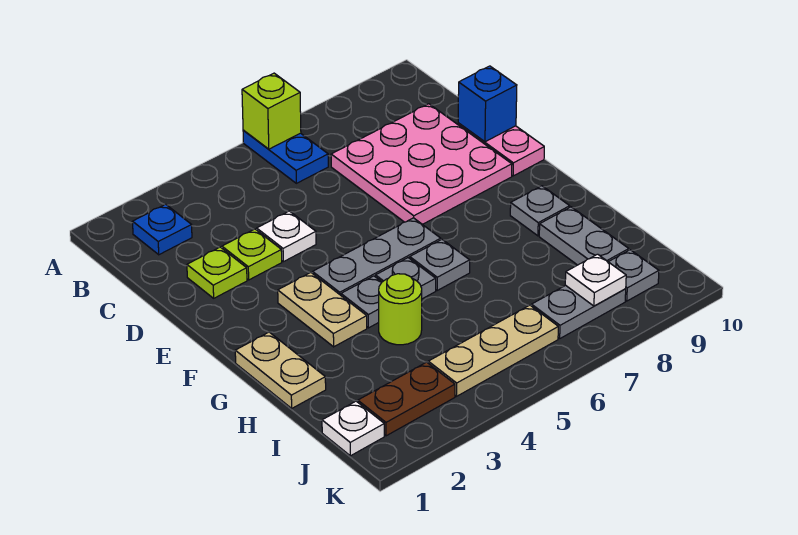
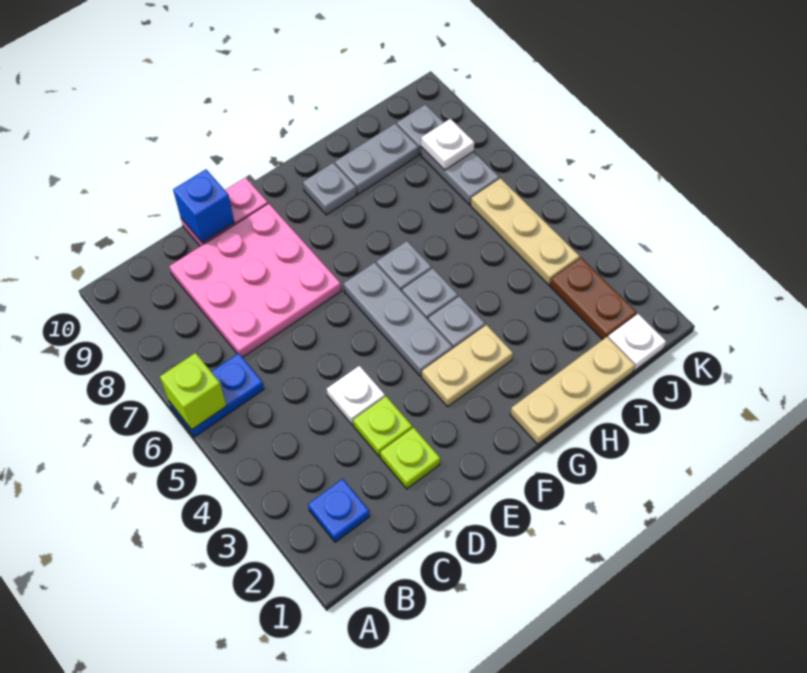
tan 1x2 plate [235,332,326,408] -> tan 1x3 plate [510,337,635,444]
lime 1x1 round brick [379,274,422,345] -> none

